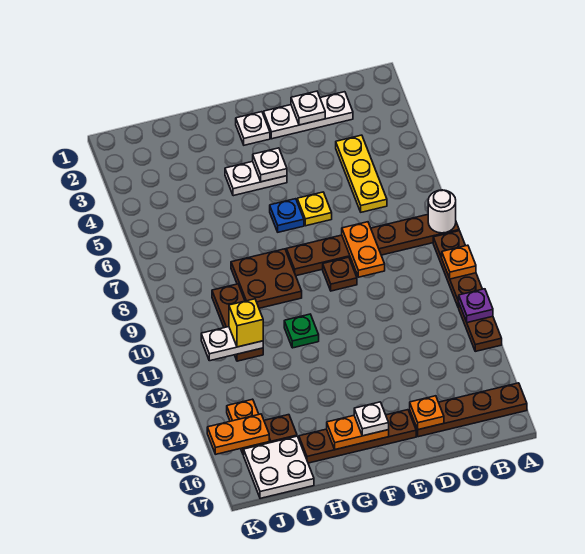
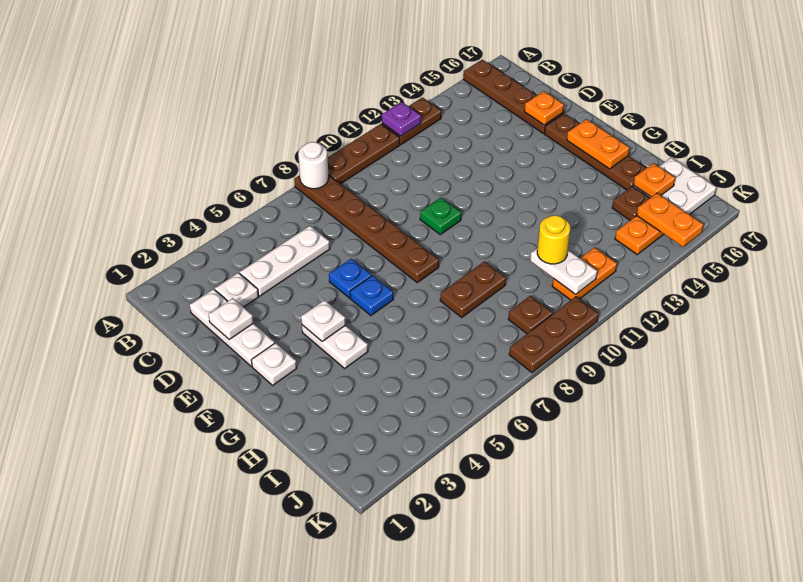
orange 1x1 plate [442,245,476,279] -> orange 1x1 plate moved to [633,163,675,197]
yellow 1x3 plate [336,135,387,212] -> white 1x3 plate [240,226,330,296]
orange 1x2 plate [342,222,385,277] -> orange 1x2 plate moved to [552,247,617,300]
yellow 1x1 plate [297,192,332,226] -> blue 1x1 plate [329,259,372,298]
brown 1x1 plate [323,257,357,291] -> brown 1x1 plate moved to [508,296,553,334]
white 1x1 plate [354,402,389,436] -> white 1x1 plate moved to [215,273,258,307]
brown 2x2 plate [231,249,302,308] -> brown 1x2 plate [440,261,506,318]
green 1x1 plate [284,314,319,348] -> green 1x1 plate moved to [420,198,461,235]
brown 1x3 plate [212,284,263,361] -> brown 1x3 plate moved to [509,297,598,373]
yellow 1x1 brick [229,299,263,347] -> yellow 1x1 round brick [537,215,570,264]

